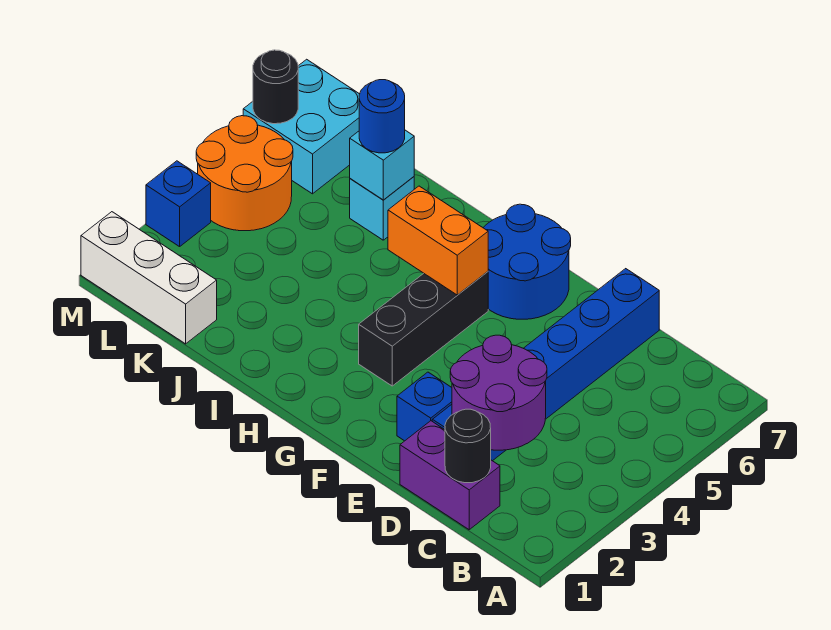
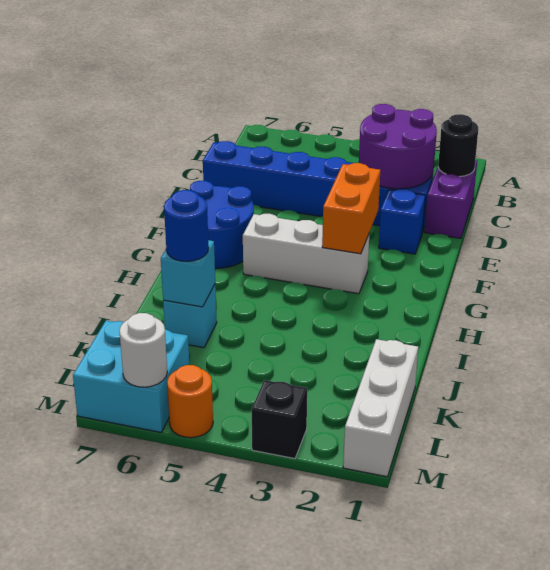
black 1x3 brick [359,272,488,386] -> white 1x3 brick [243,214,370,294]
orange 1x2 brick [388,186,488,295] -> orange 1x2 brick moved to [322,163,380,254]
orange 2x2 round brick [196,116,293,231] -> orange 1x1 round brick [167,365,213,438]
blue 1x1 brick [146,161,211,247] -> black 1x1 brick [252,380,307,459]
black 1x1 round brick [253,50,298,124] -> white 1x1 round brick [119,313,167,387]

